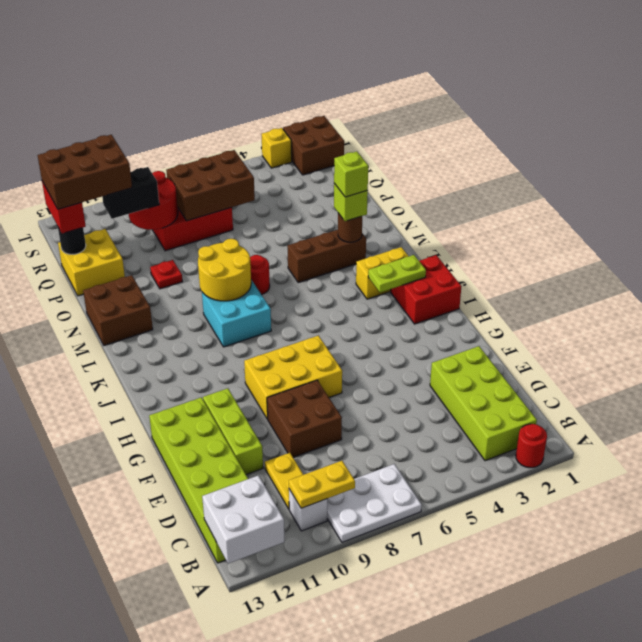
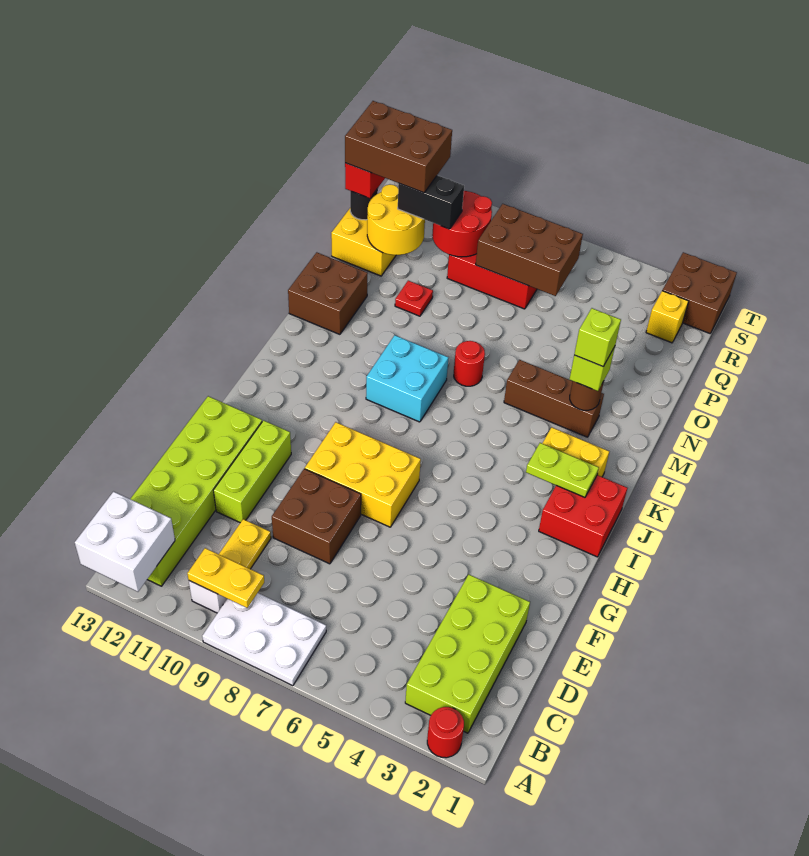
yellow 2x2 round brick [198,239,251,301] -> yellow 2x2 round brick moved to [367,184,425,255]
yellow 1x1 brick [262,128,292,168] -> yellow 1x1 brick moved to [646,291,689,343]

